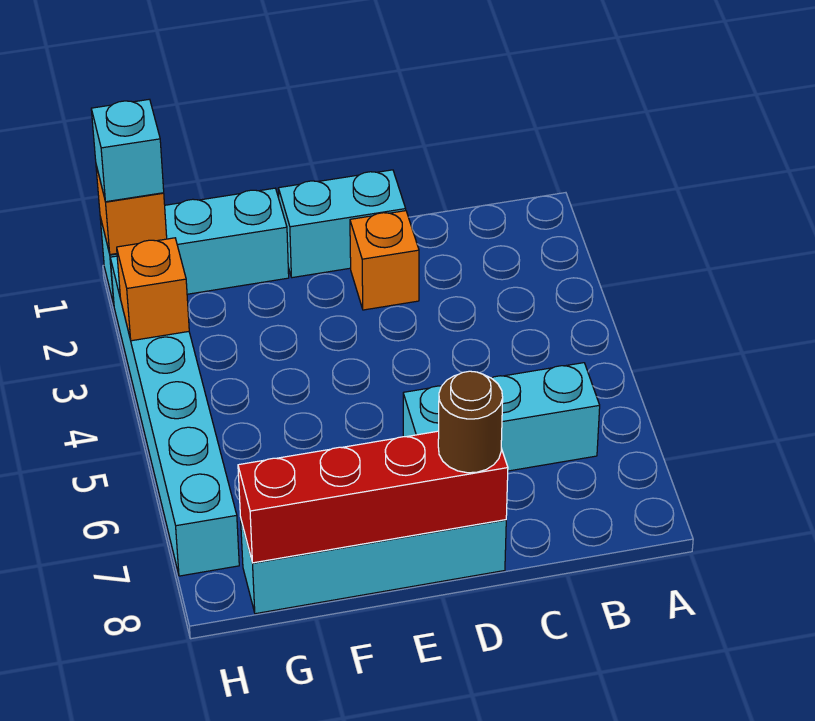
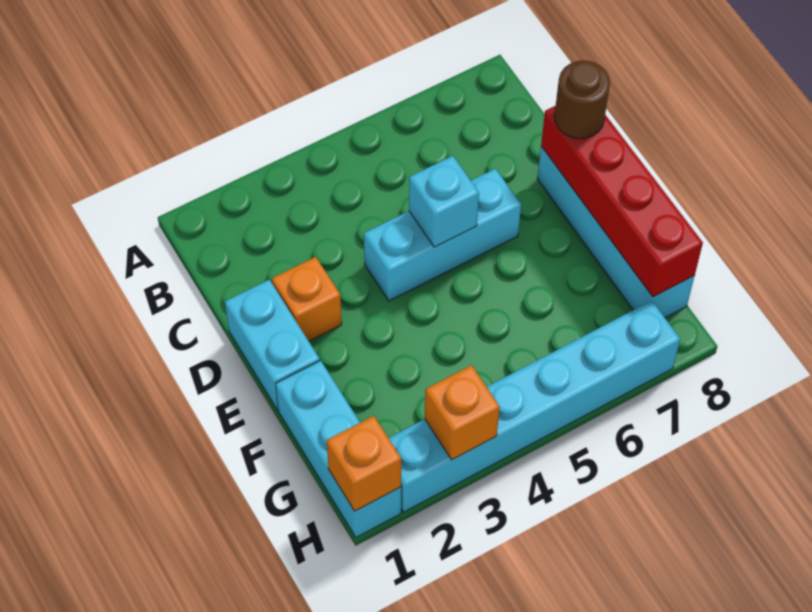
cyan 1x3 brick [403,363,600,471] -> cyan 1x3 brick turned to [364,169,521,301]
cyan 1x1 brick [91,99,164,202] -> cyan 1x1 brick moved to [409,156,479,247]

